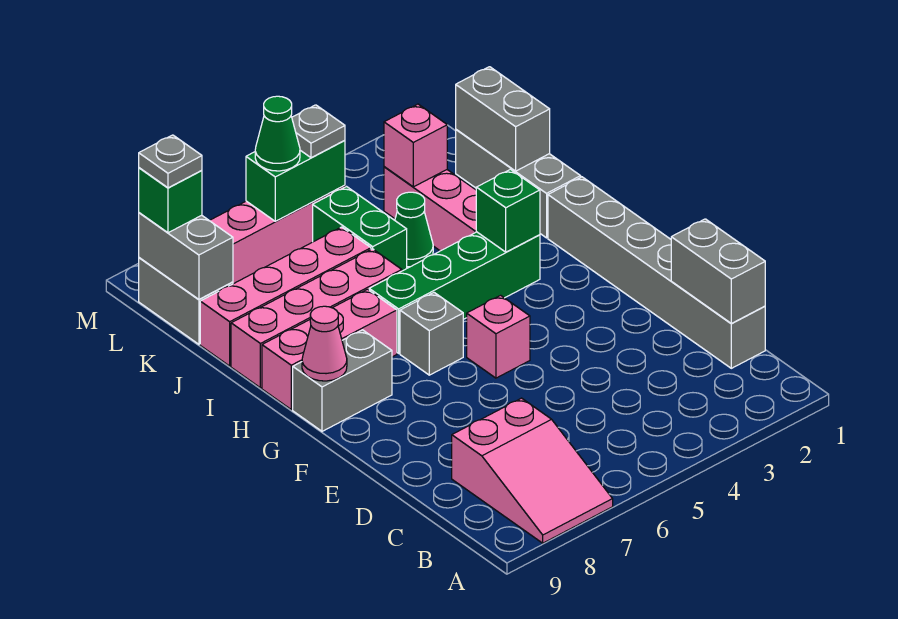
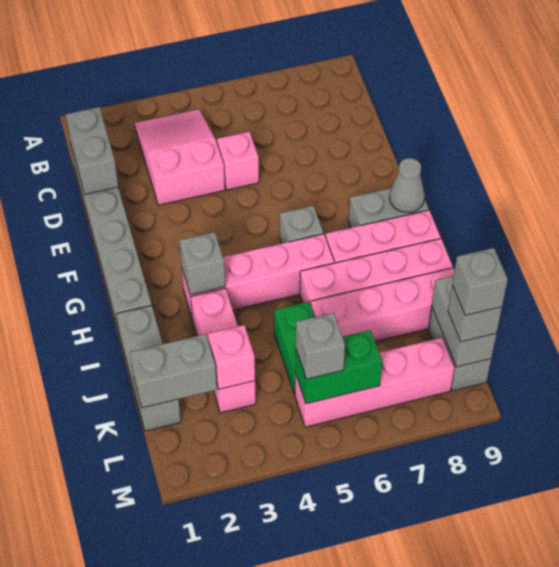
pink 2x3 slope [452,398,613,543] -> pink 2x3 slope moved to [135,109,225,205]
pink 1x1 brick [467,295,530,378] -> pink 1x1 brick moved to [217,132,259,190]
pink 1x1 cone [302,306,347,381] -> grey 1x1 cone [389,158,425,212]
green 1x4 brick [369,232,540,353] -> pink 1x4 brick [182,234,334,317]
green 1x1 brick [476,169,540,252] -> grey 1x1 brick [179,232,225,295]
grey 1x2 brick [456,67,550,171] -> grey 1x2 brick turned to [130,334,217,408]
green 1x1 cone [395,192,433,267] -> none
grey 1x1 plate [292,105,345,158] -> grey 1x1 brick [296,313,345,379]
green 1x1 cone [255,96,300,171] -> none
green 1x1 brick [139,168,202,233] -> grey 1x1 brick [448,285,502,342]
grey 1x1 plate [139,135,202,188] -> grey 1x1 brick [452,248,508,315]

